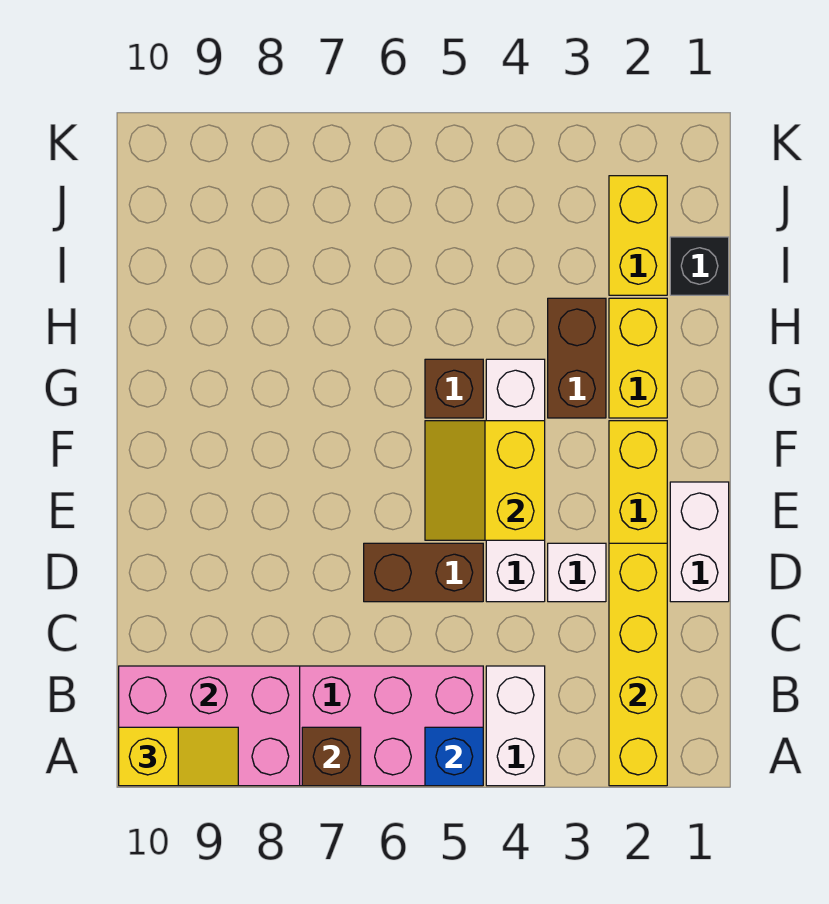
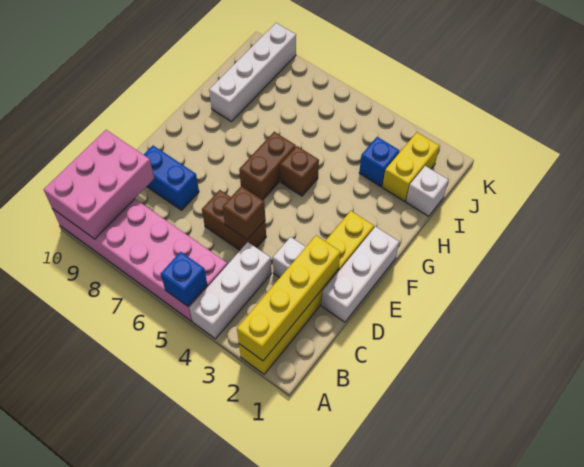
white 1x2 brick [486,666,545,786] -> white 1x3 brick [189,242,271,339]
brown 1x1 brick [302,727,361,786] -> brown 1x1 brick moved to [223,186,265,240]
pink 2x3 brick [119,666,300,786] -> pink 2x3 brick turned to [44,130,154,239]
yellow 1x2 slope [119,727,238,786] -> none
white 1x2 brick [670,482,729,602] -> white 1x3 brick [322,227,399,322]
white 1x4 brick [486,359,545,602] -> white 1x4 brick moved to [209,23,296,122]
none -> blue 1x2 brick [144,146,199,210]
yellow 2x2 slope [425,421,545,540] -> none
yellow 1x2 brick [609,298,667,418] -> none
brown 1x2 brick [548,298,606,418] -> brown 1x2 brick moved to [239,132,296,200]
black 1x1 brick [670,237,729,295] -> white 1x1 brick [406,166,448,216]
none -> blue 1x1 brick [359,137,400,187]

